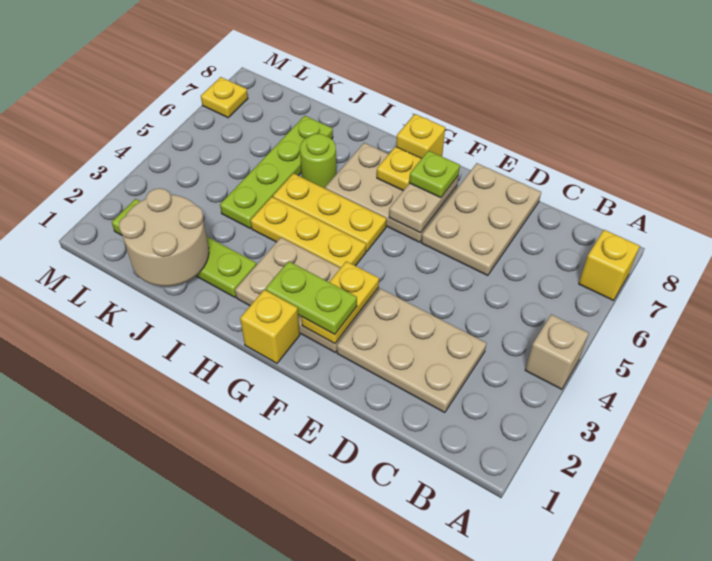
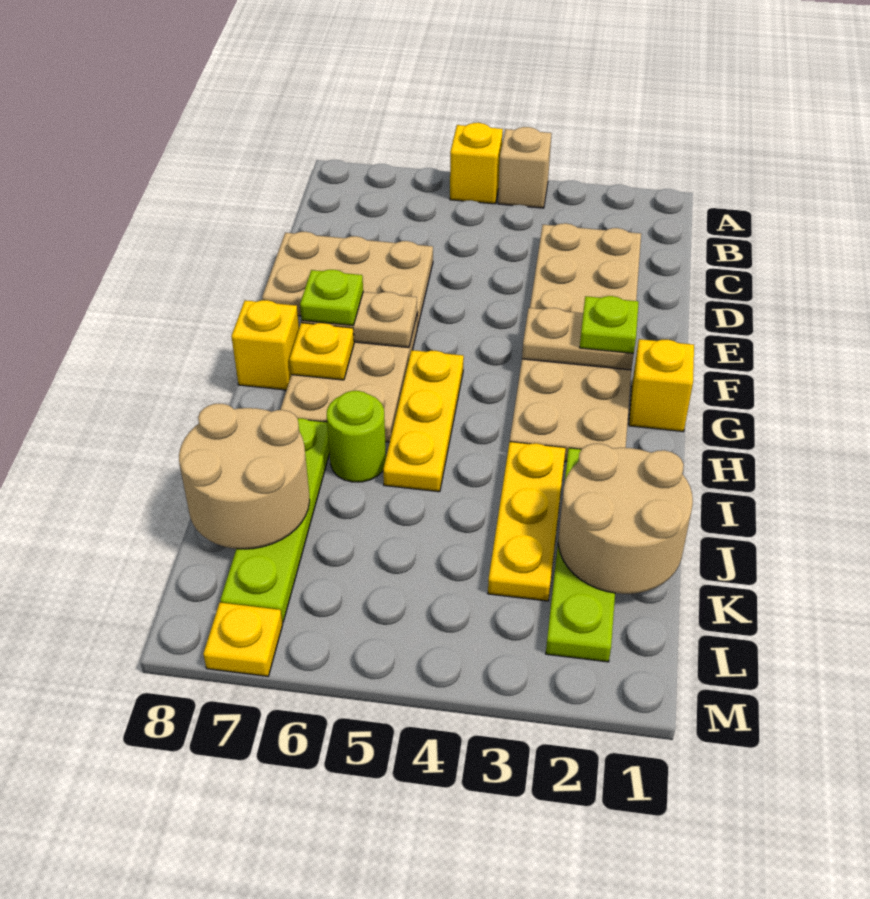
yellow 1x1 brick [579,230,640,301] -> yellow 1x1 brick moved to [450,123,503,204]
yellow 1x2 plate [301,261,379,344] -> tan 1x2 plate [522,308,634,370]
lime 1x2 plate [265,261,357,335] -> lime 1x1 plate [580,296,639,353]
yellow 1x3 plate [251,197,366,268] -> yellow 1x3 plate moved to [488,442,566,601]
lime 1x4 plate [220,116,333,228] -> lime 1x4 plate turned to [220,418,330,622]
none -> tan 2x2 round brick [179,404,310,549]

